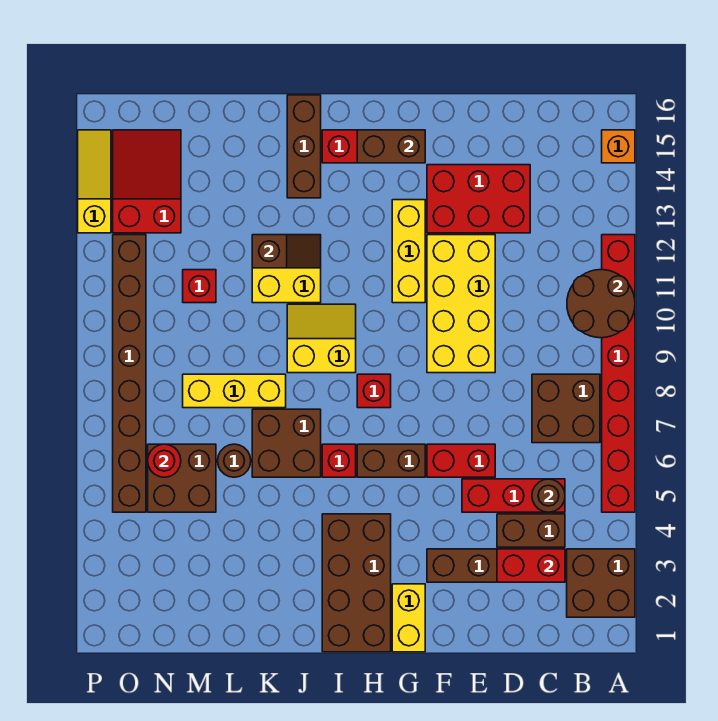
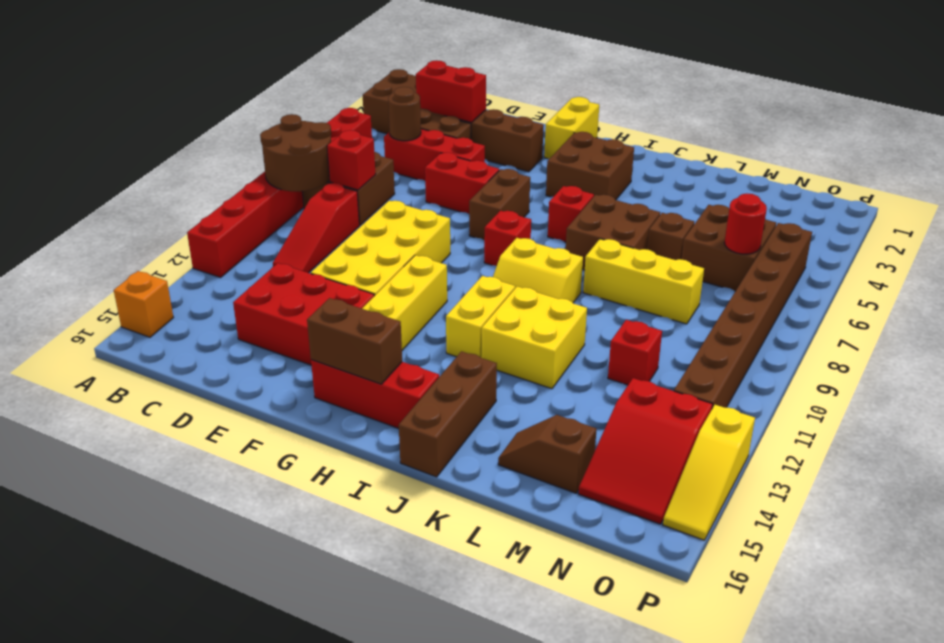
brown 2x2 round brick [567,270,635,338] -> brown 2x2 round brick moved to [260,114,331,191]
none -> red 1x1 brick [327,130,376,190]
none -> red 1x3 slope [273,183,359,273]
brown 1x2 brick [357,444,425,477] -> brown 1x2 brick turned to [469,169,530,240]
brown 2x4 brick [322,514,391,652] -> brown 2x2 brick [546,132,634,200]
none -> yellow 1x2 brick [446,276,515,357]
brown 1x2 slope [252,235,321,268] -> brown 1x2 slope moved to [498,415,597,493]
brown 1x1 round brick [218,444,251,477] -> brown 1x1 brick [647,213,694,260]

